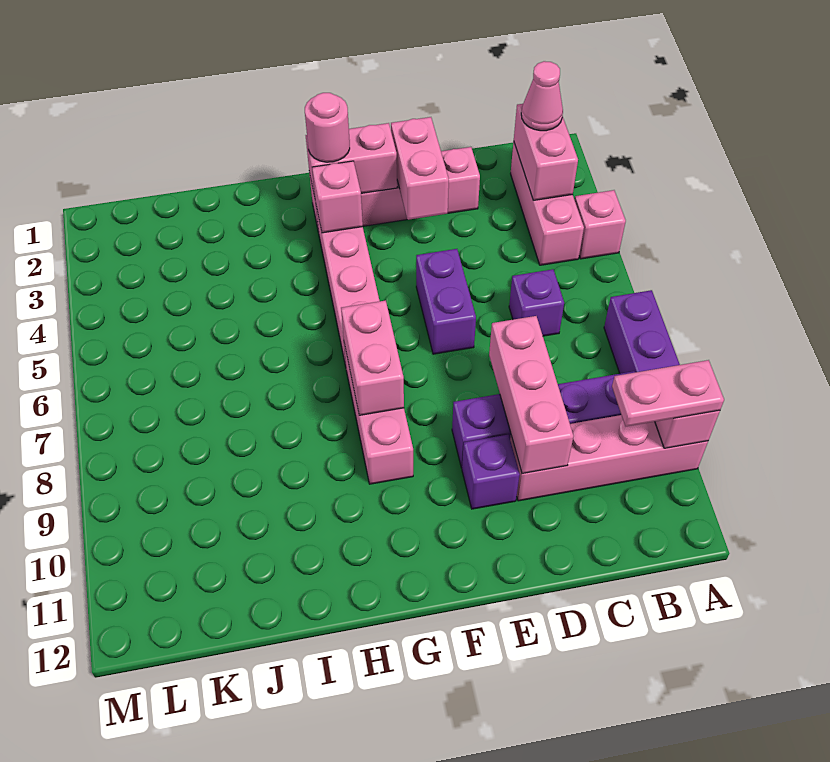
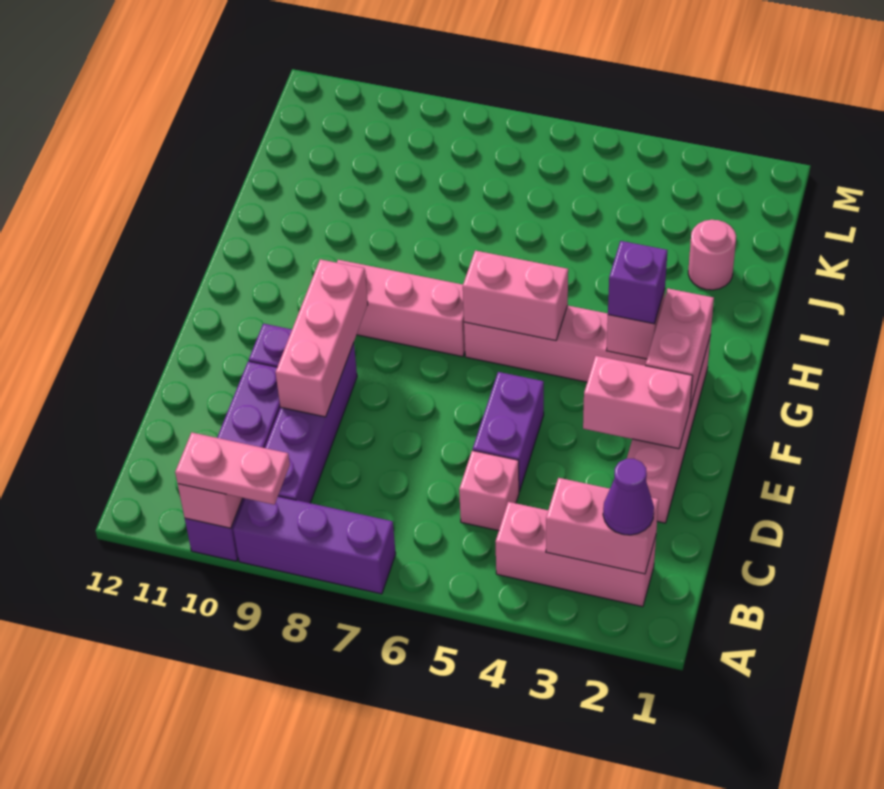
pink 1x1 brick [575,190,626,259] -> pink 1x1 brick moved to [459,450,519,531]
pink 1x4 brick [510,415,708,501] -> purple 1x4 brick [185,361,281,561]
pink 1x2 plate [612,360,724,426] -> pink 1x2 plate turned to [175,433,290,505]
pink 1x1 cone [521,61,563,131] -> purple 1x1 cone [603,459,654,535]
purple 1x1 brick [509,269,564,336] -> purple 1x1 brick moved to [608,241,667,324]
pink 1x3 brick [489,316,574,474] -> pink 1x3 brick turned to [276,259,368,417]
purple 1x2 brick [416,249,476,354] -> purple 1x2 brick turned to [473,372,544,492]
pink 1x1 round brick [305,93,350,162] -> pink 1x1 round brick moved to [688,220,736,290]
pink 1x2 brick [341,300,404,415] -> pink 1x2 brick moved to [463,251,568,341]

